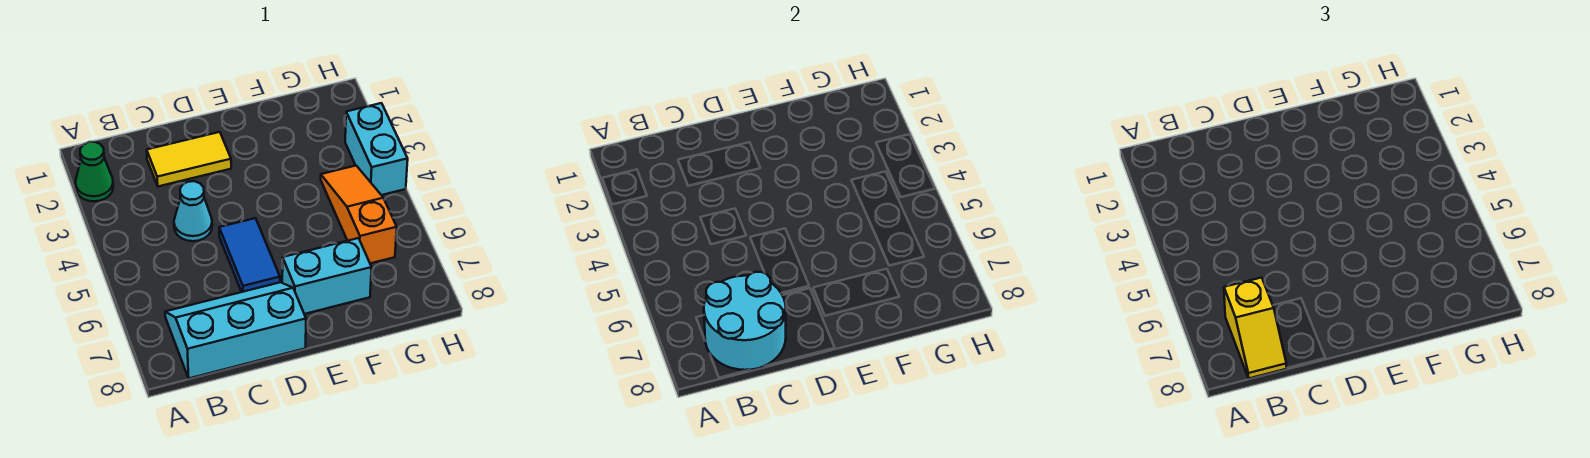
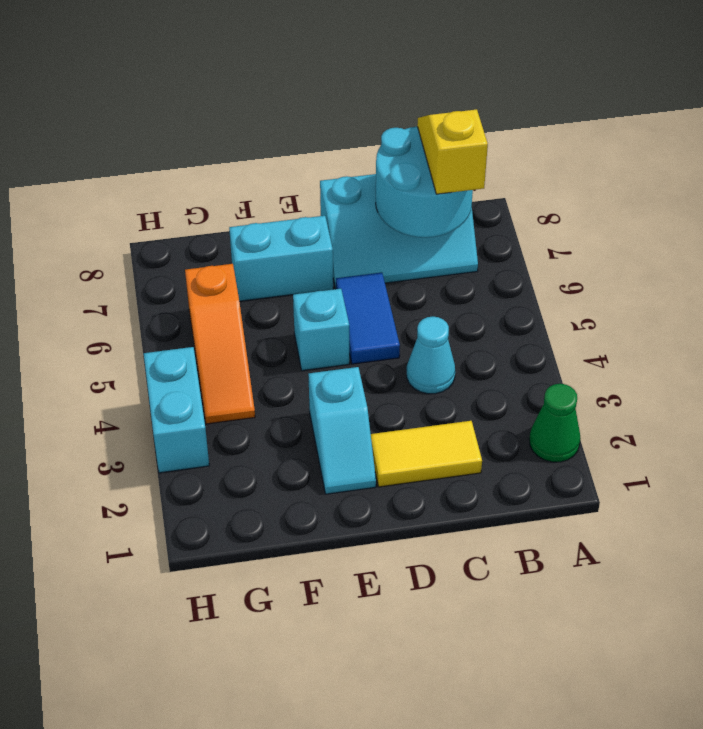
none -> cyan 1x2 slope [308,367,376,494]
none -> cyan 1x1 brick [293,289,349,371]

